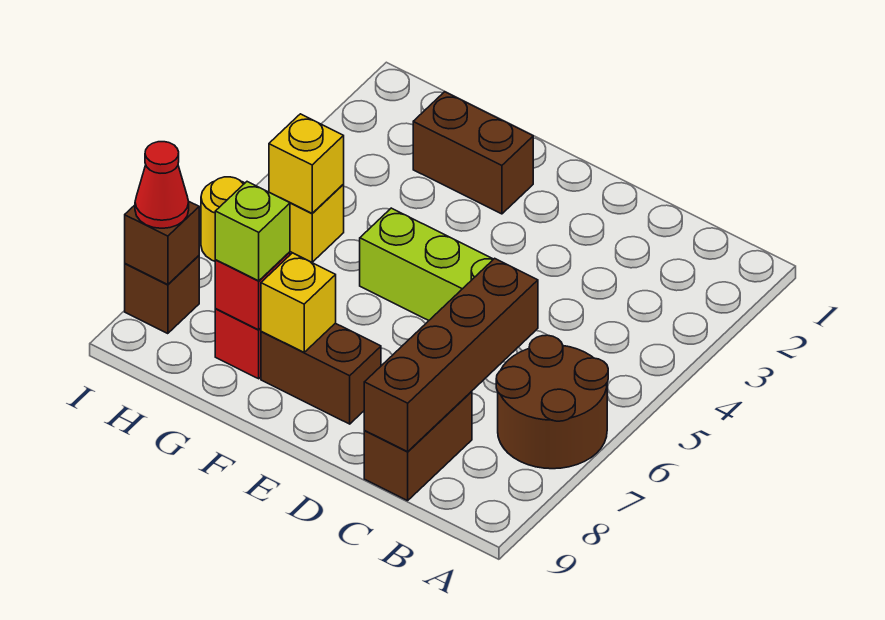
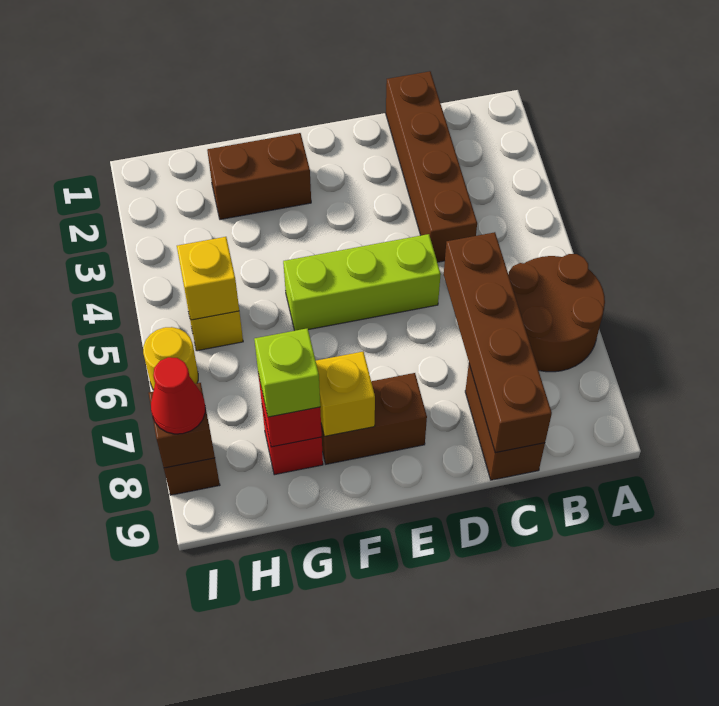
none -> brown 1x4 brick [386,71,477,262]

